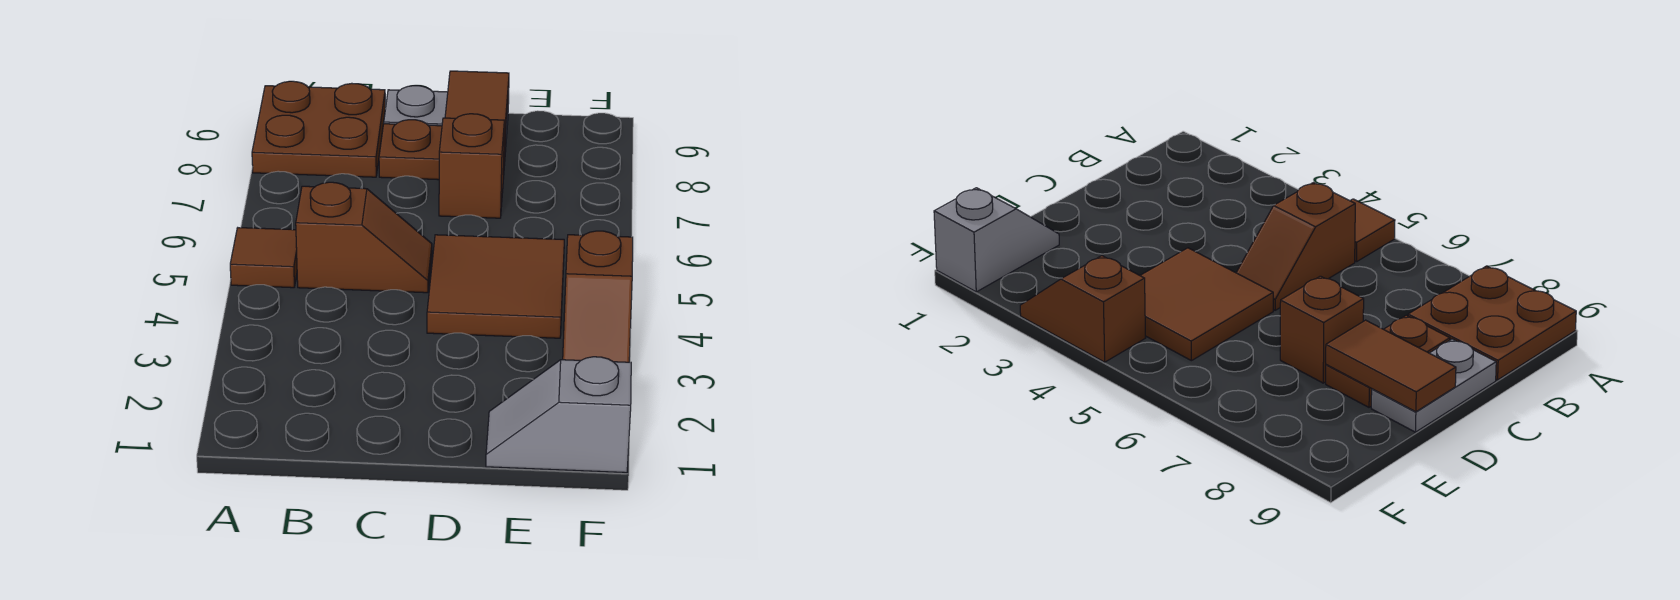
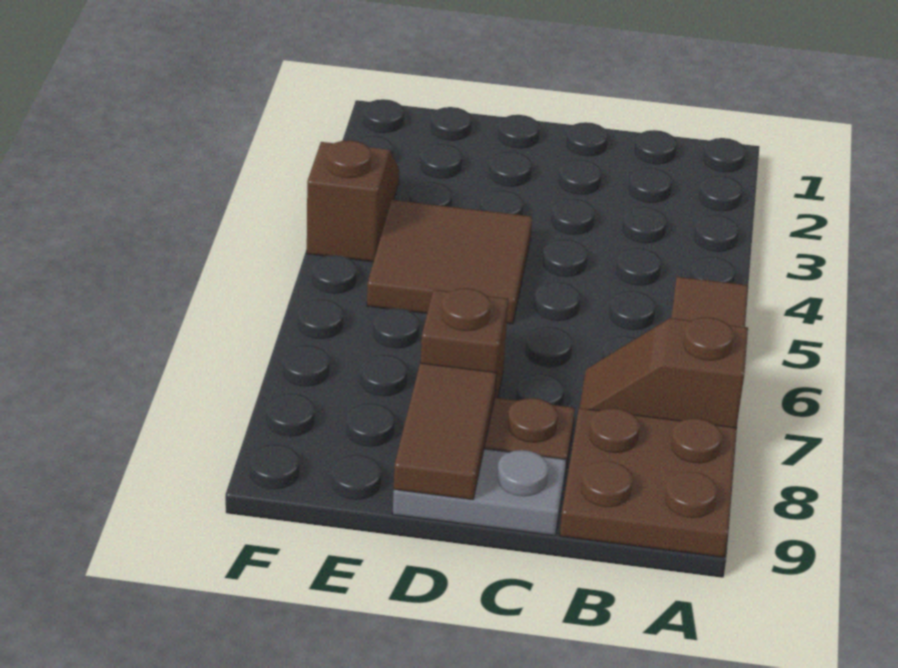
brown 1x2 slope [296,182,432,293] -> brown 1x2 slope moved to [580,317,748,428]
grey 1x2 slope [486,357,631,473] -> none

